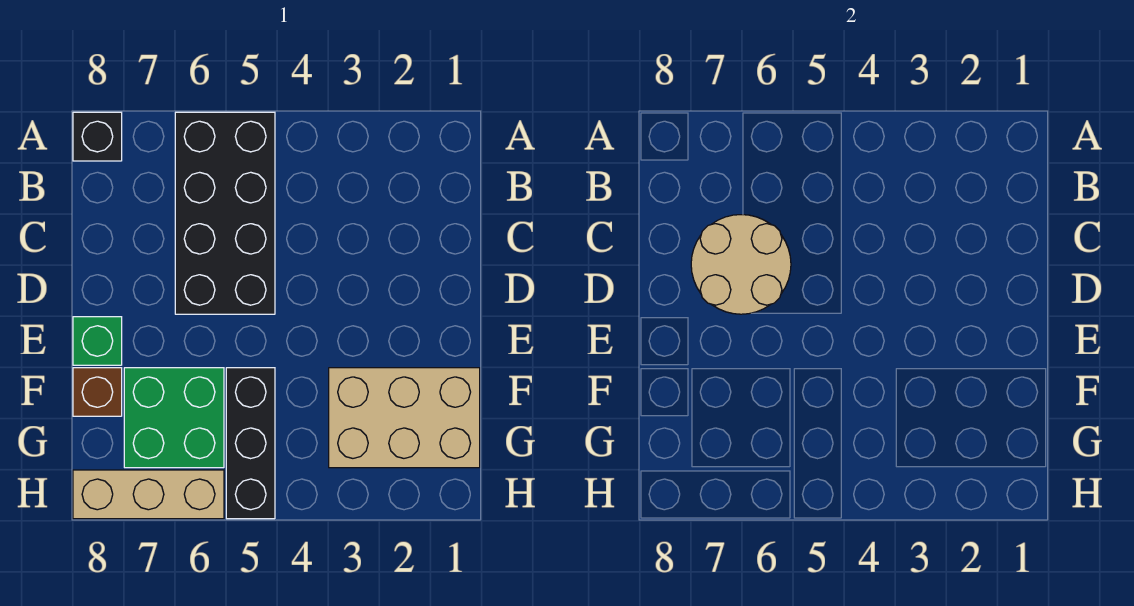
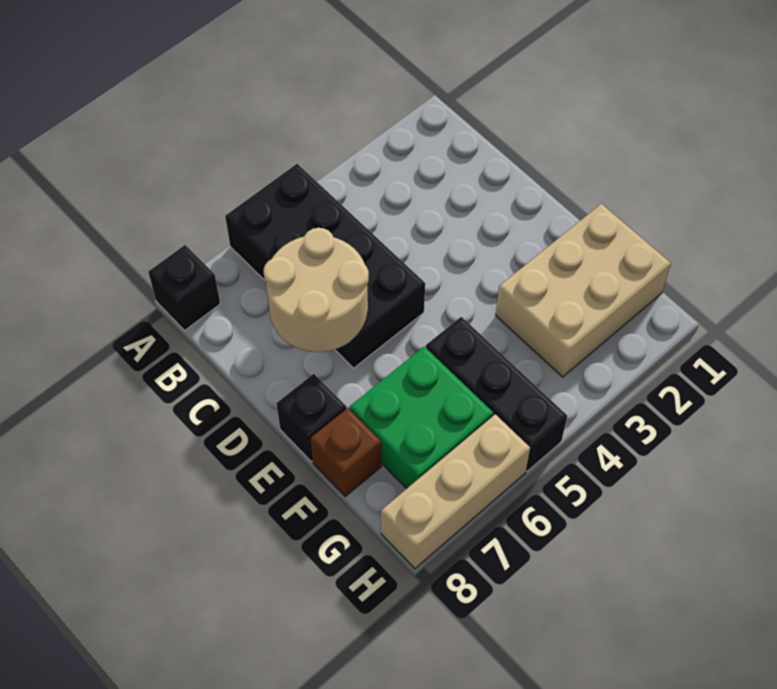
green 1x1 brick [73,317,122,365] -> black 1x1 brick [276,374,346,462]

